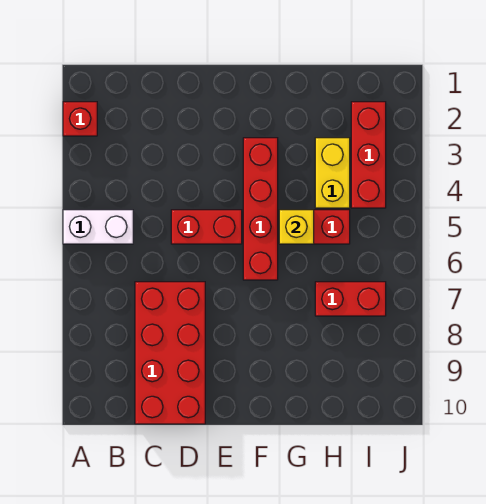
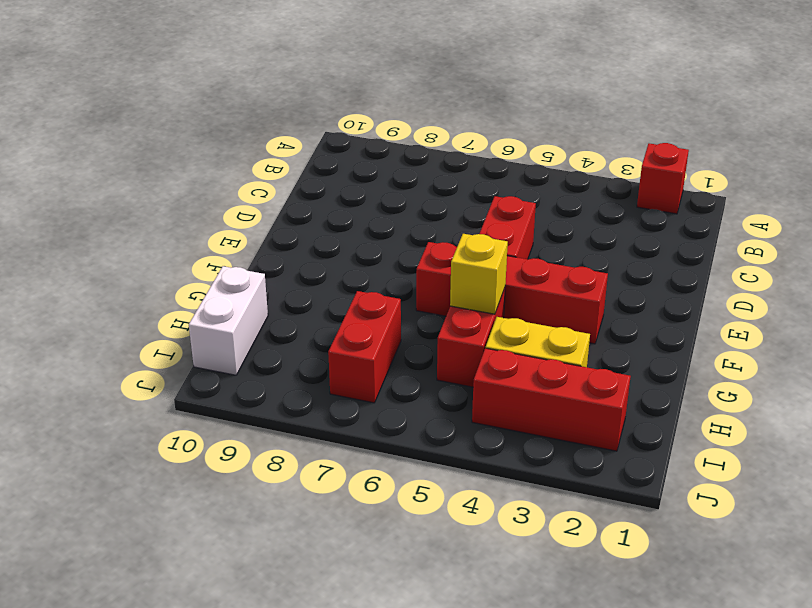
white 1x2 brick [63,210,133,244] -> white 1x2 brick moved to [189,266,268,375]
red 2x4 brick [135,282,205,424] -> none

